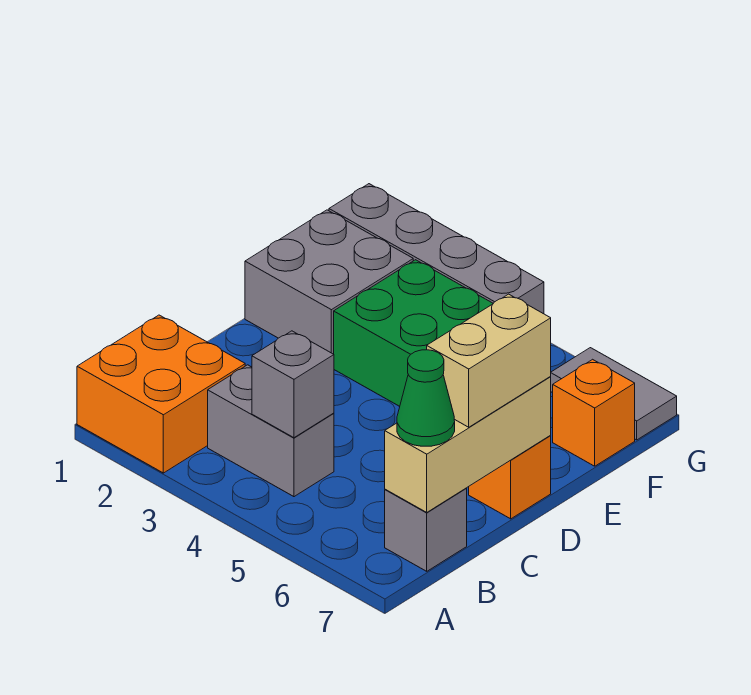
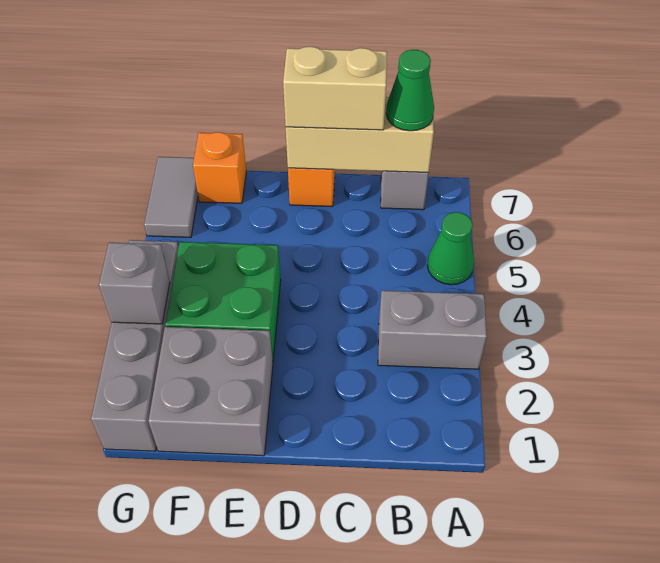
orange 2x2 brick [77,315,245,473] -> none
none -> green 1x1 cone [427,212,474,285]
grey 1x2 brick [208,365,334,497] -> grey 1x2 brick turned to [378,290,487,369]
grey 1x1 brick [252,331,334,438] -> grey 1x1 brick moved to [99,242,170,324]

